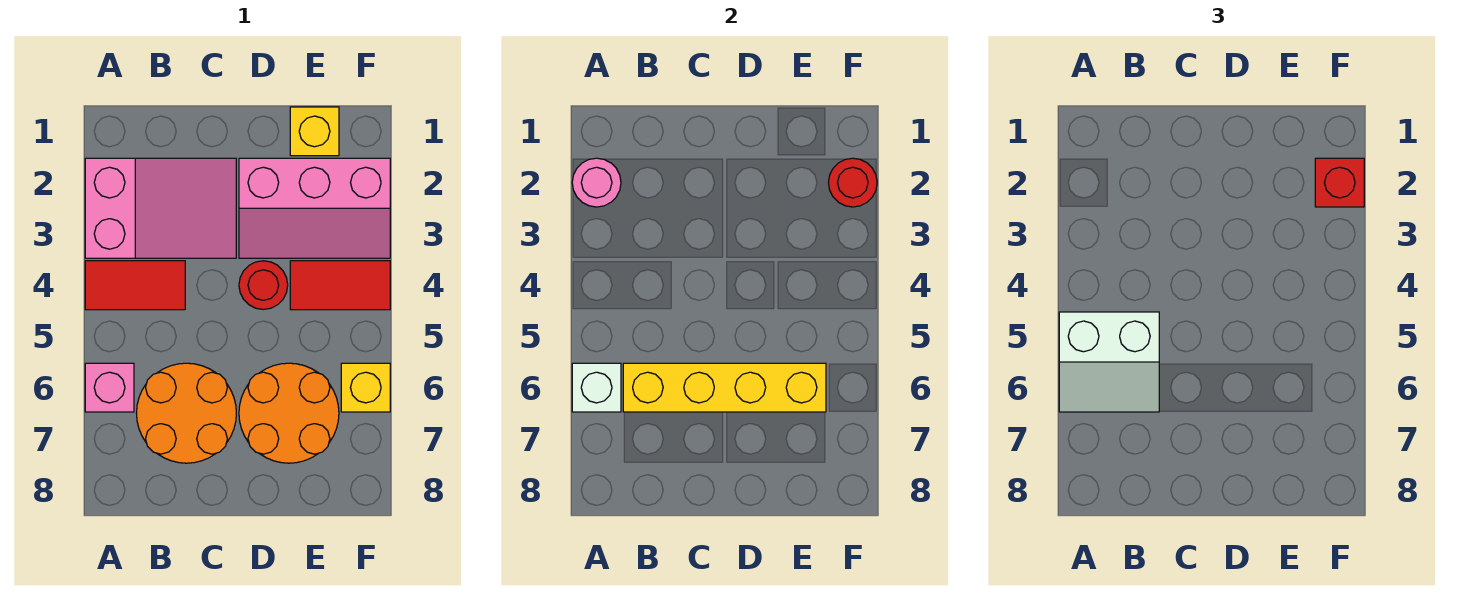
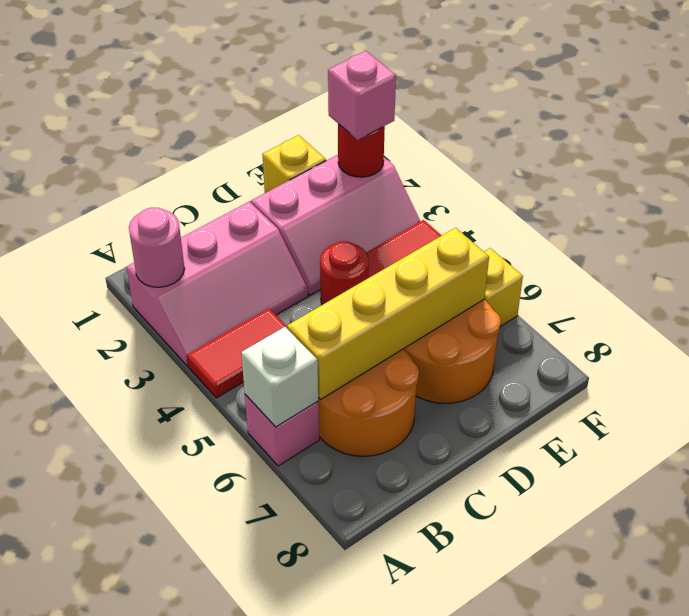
pink 2x3 slope [85,158,236,258] -> pink 2x3 slope turned to [127,202,308,366]
white 2x2 slope [1059,312,1159,412] -> none
red 1x1 brick [1315,158,1364,207] -> pink 1x1 brick [328,51,396,140]

